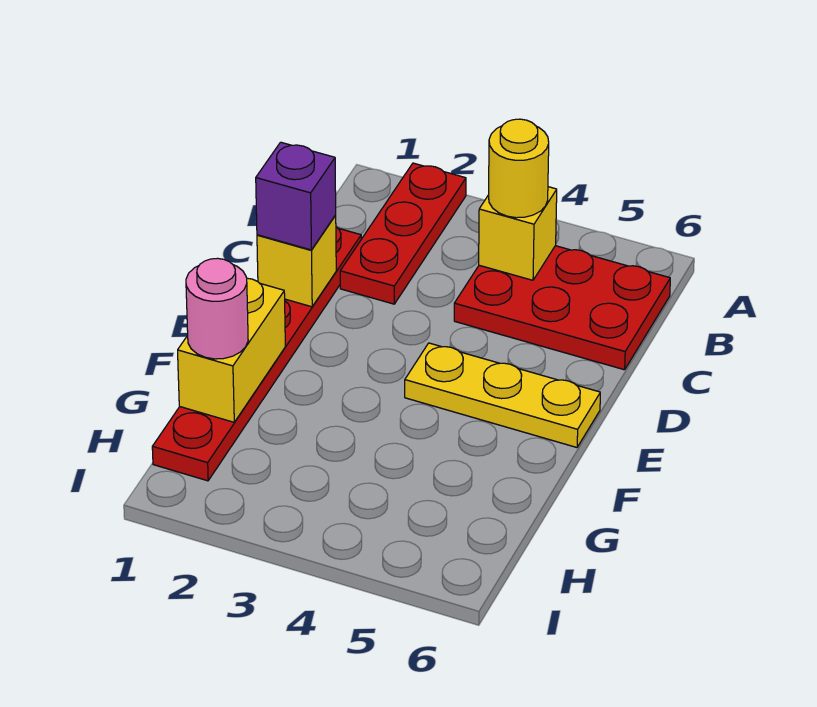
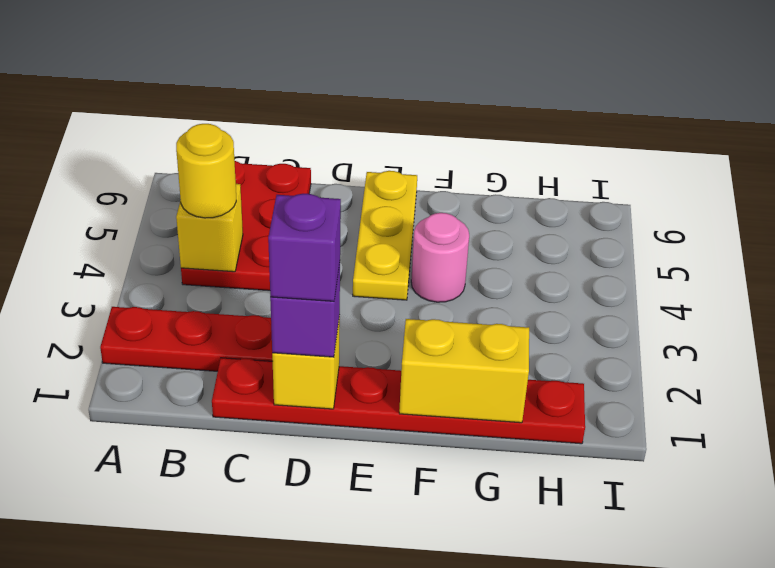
none -> purple 1x1 brick [268,194,341,301]
pink 1x1 round brick [186,258,248,359] -> pink 1x1 round brick moved to [411,213,469,302]

